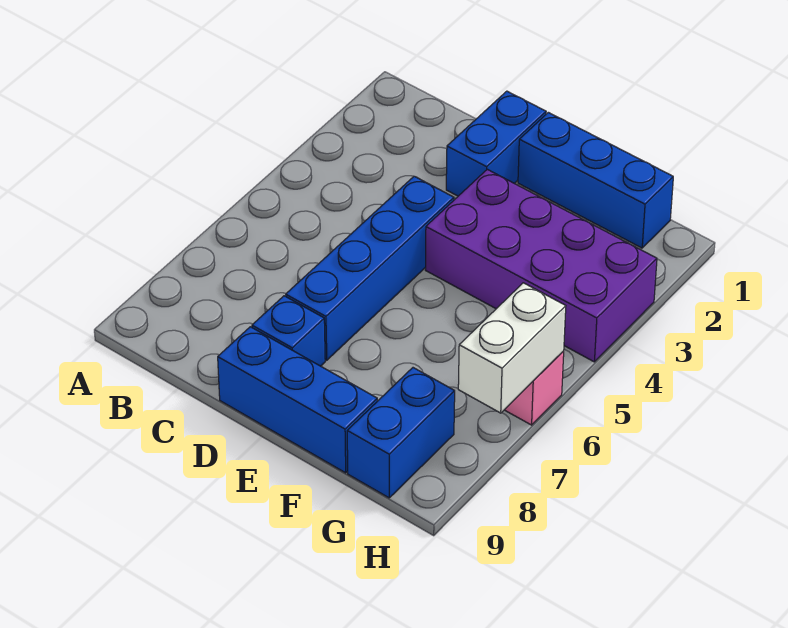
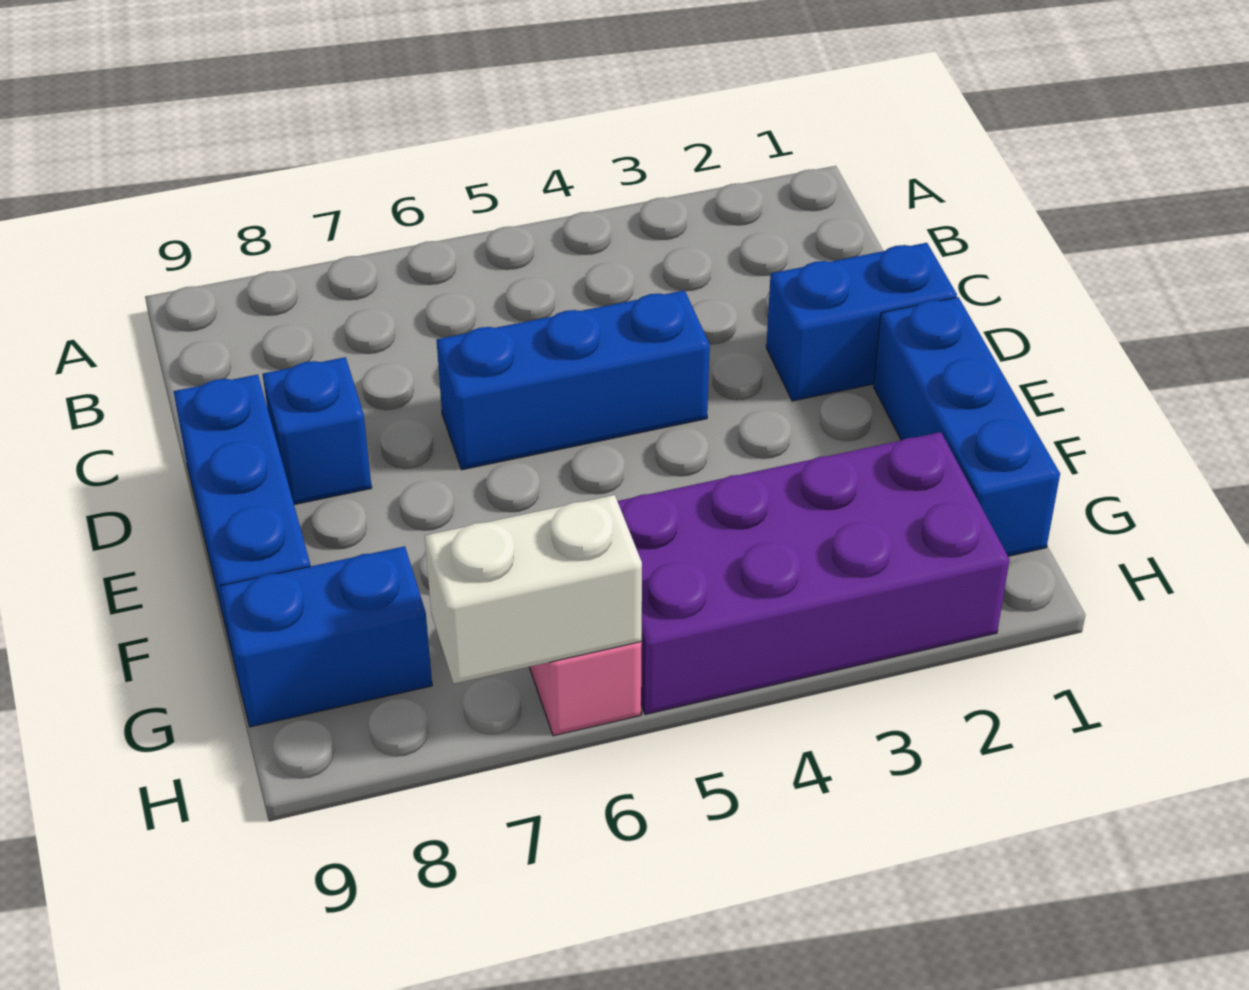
blue 1x4 brick [286,176,454,360] -> blue 1x3 brick [437,290,710,470]
purple 2x4 brick [426,169,657,362] -> purple 2x4 brick turned to [618,432,1010,714]

